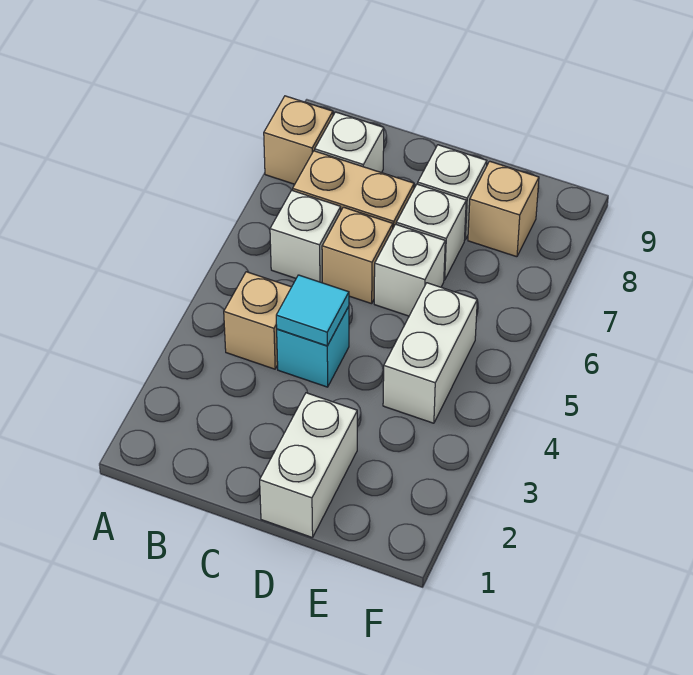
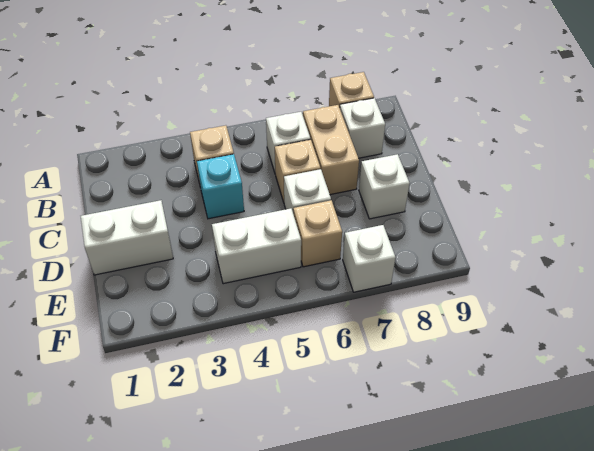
cyan 1x1 tile [276,275,349,346] -> none
white 1x1 brick [396,184,466,280] -> white 1x1 brick moved to [343,225,396,292]
tan 1x1 brick [468,161,539,257] -> tan 1x1 brick moved to [293,200,342,267]

